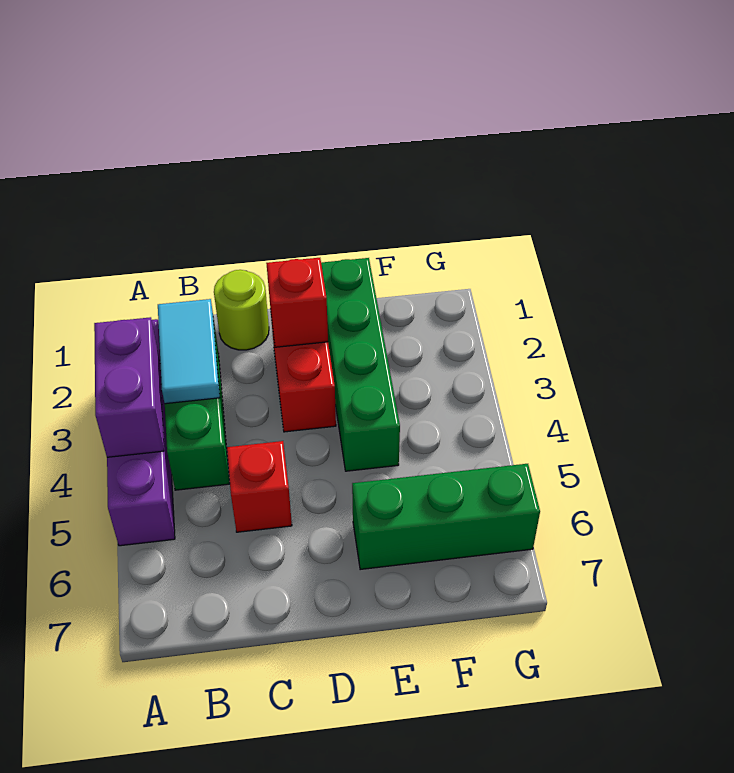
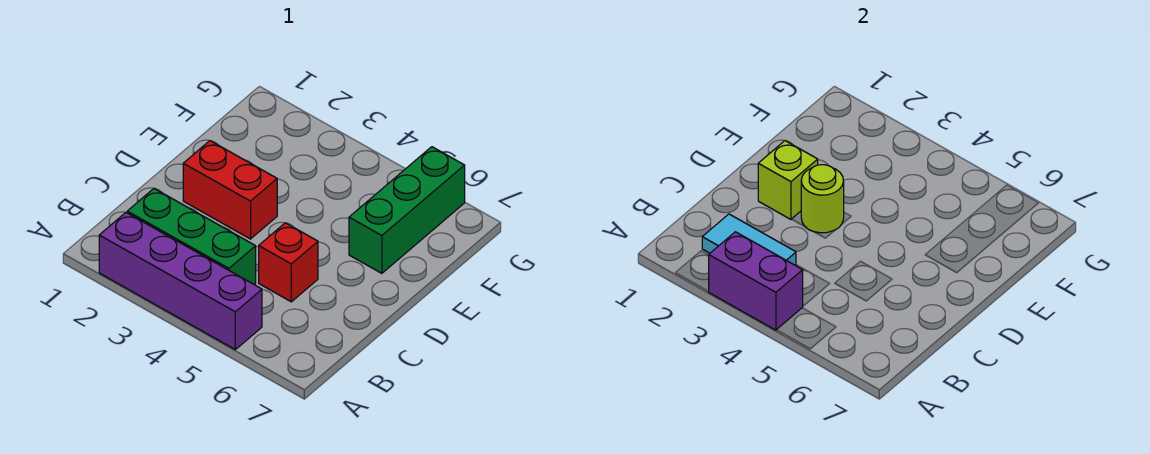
lime 1x1 round brick [214,270,269,350] -> lime 1x1 round brick moved to [801,165,844,233]
red 1x1 brick [266,258,328,347] -> lime 1x1 brick [758,141,818,219]
green 1x4 brick [321,258,400,471] -> none

